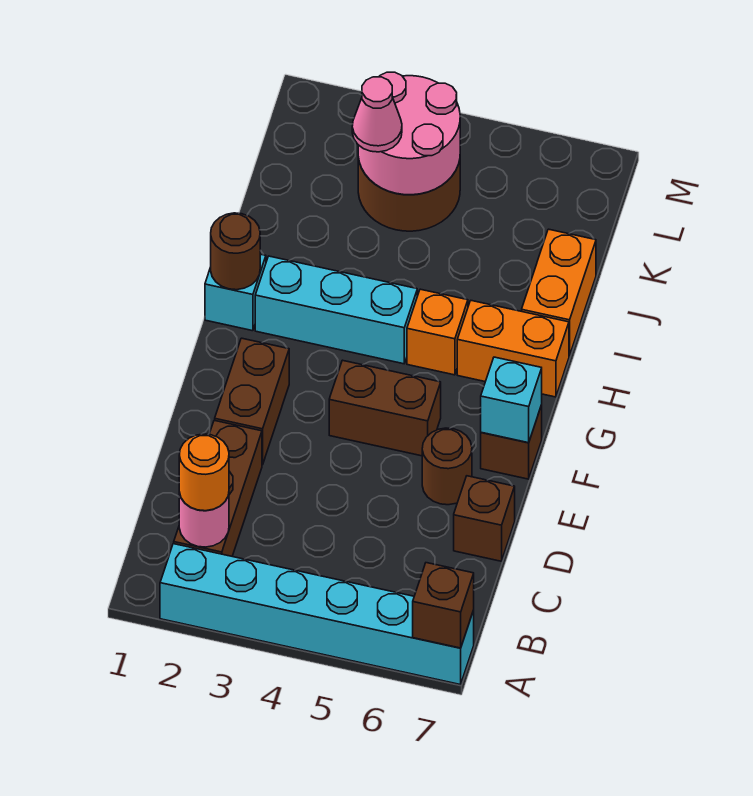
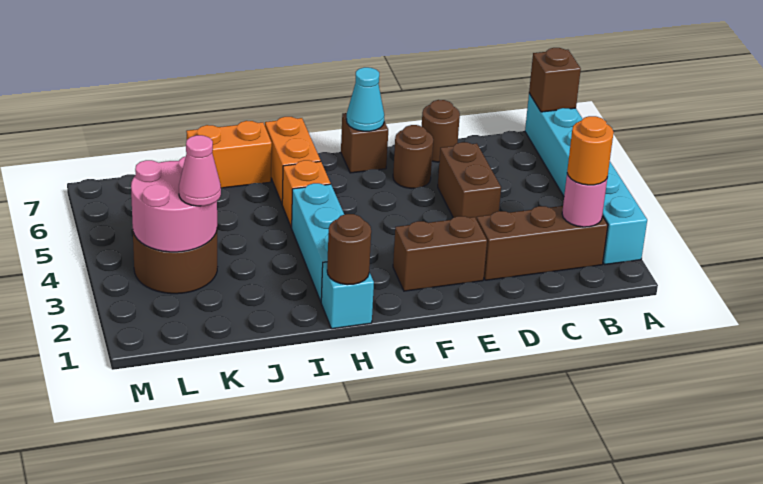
brown 1x1 brick [454,476,515,561] -> brown 1x1 round brick [422,100,460,162]
brown 1x2 brick [329,360,441,456] -> brown 1x2 brick moved to [438,142,501,220]
cyan 1x1 brick [481,357,542,443] -> cyan 1x1 cone [346,67,384,131]

